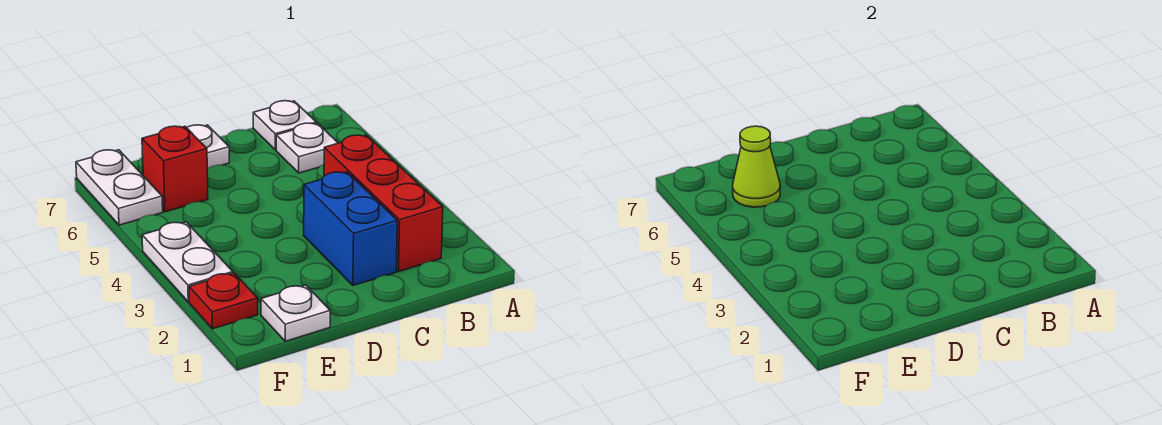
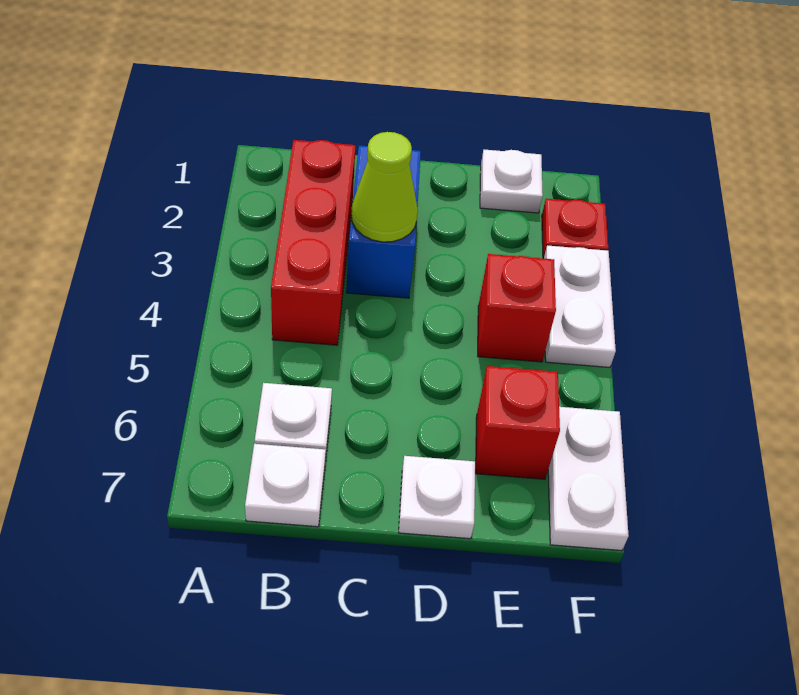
none -> red 1x1 brick [478,254,556,362]
lime 1x1 cone [733,126,780,207] -> lime 1x1 cone moved to [351,132,418,242]

